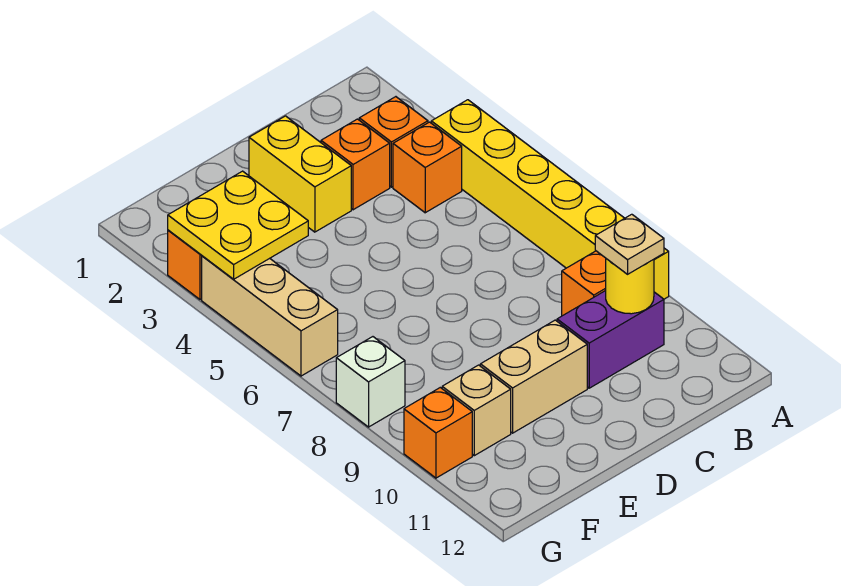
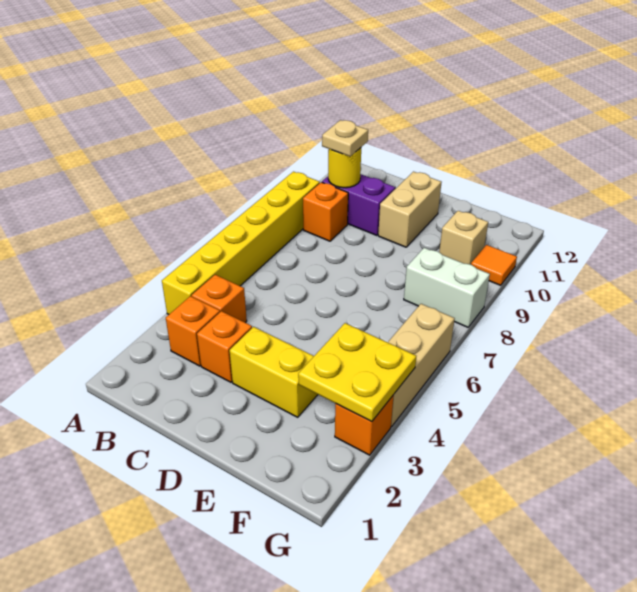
yellow 1x2 brick [249,116,351,232] -> yellow 1x2 brick turned to [230,327,318,417]
tan 1x2 brick [480,320,587,433] -> tan 1x2 brick turned to [378,172,442,247]
white 1x1 brick [336,337,405,427] -> white 1x2 brick [404,248,490,327]
orange 1x1 brick [404,388,472,478] -> orange 1x1 tile [471,245,517,285]

